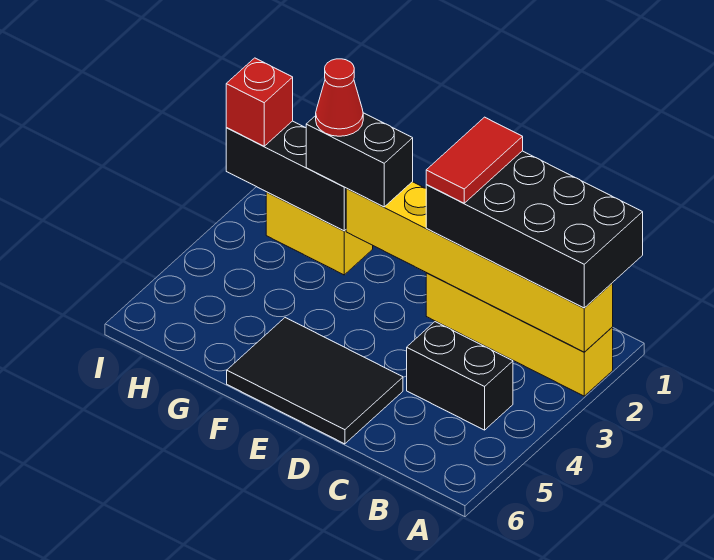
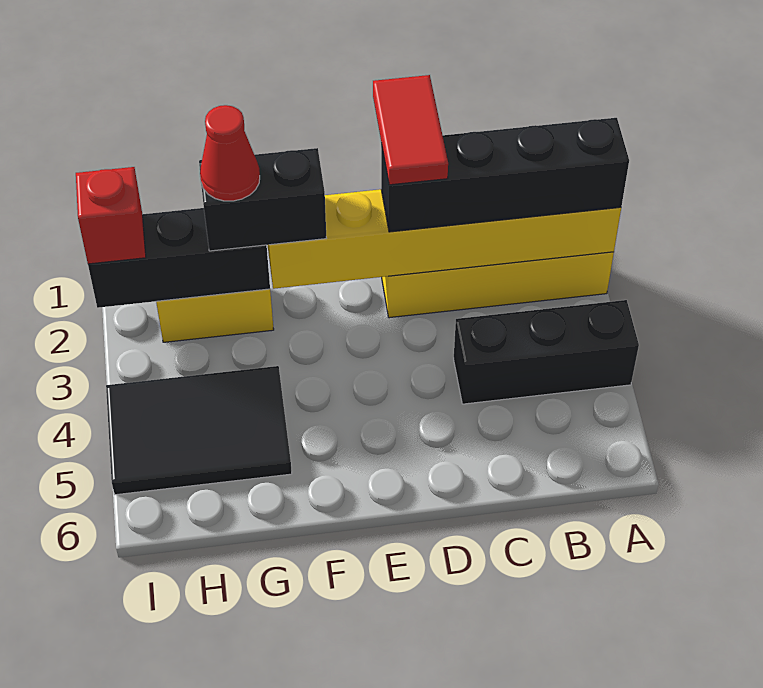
black 2x4 brick [426,151,643,308] -> black 1x4 brick [381,118,629,232]
black 1x2 brick [407,322,513,430] -> black 1x3 brick [454,300,639,404]
black 2x3 tile [227,318,403,444] -> black 2x3 tile moved to [106,366,292,495]

